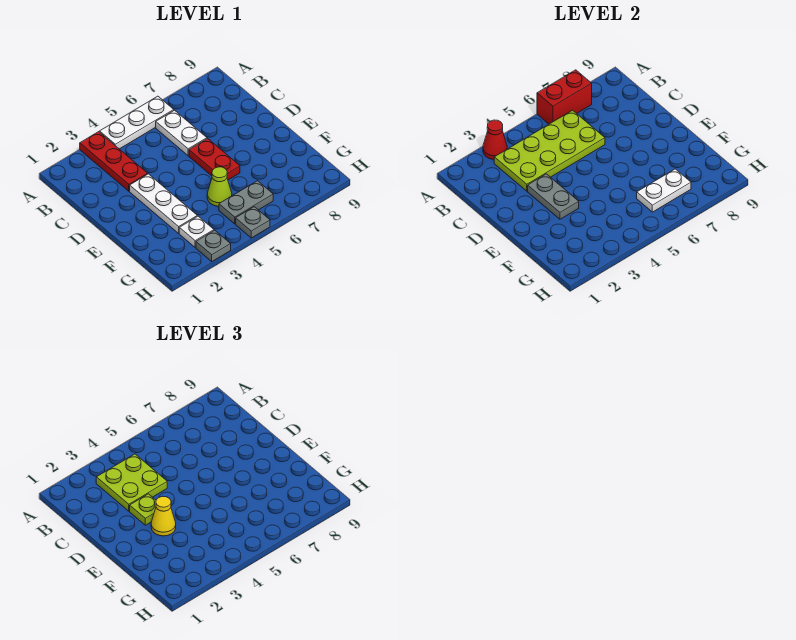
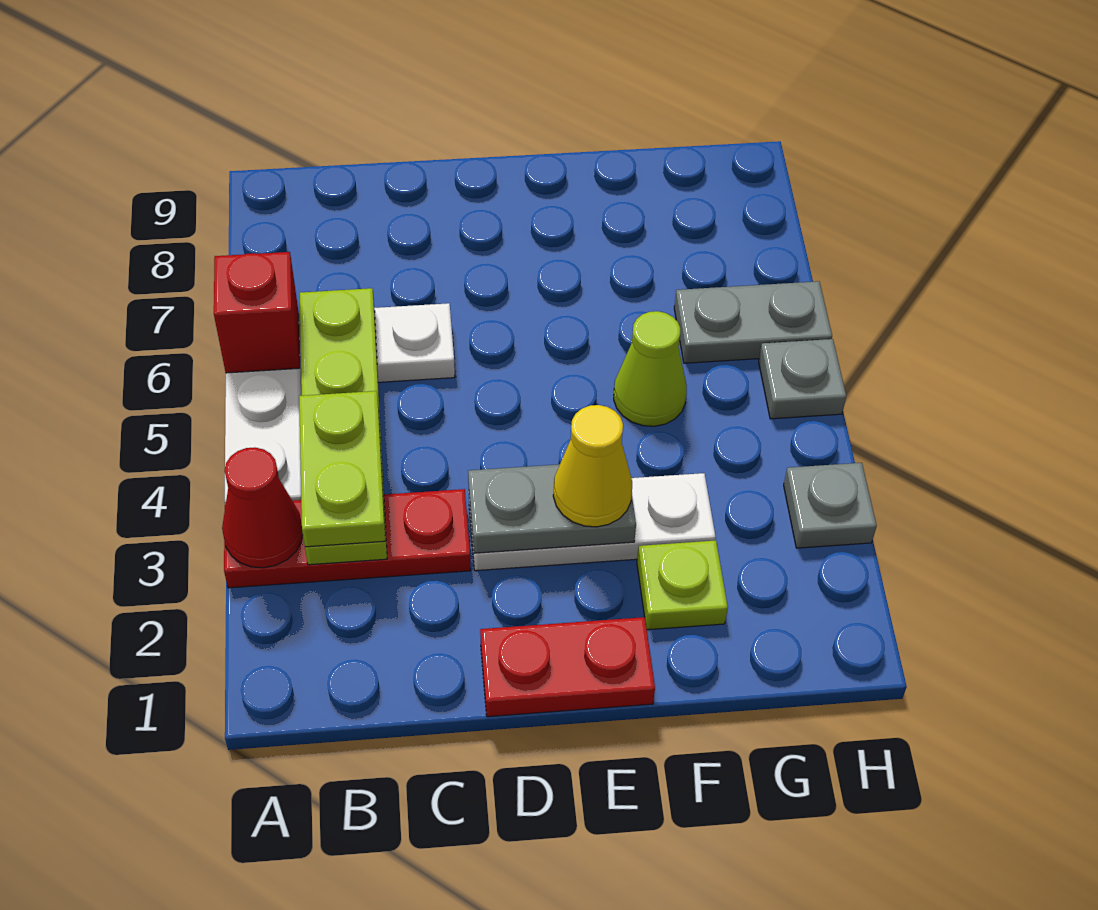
red 1x2 brick [537,70,592,124] -> red 1x1 brick [214,252,300,373]
lime 2x4 plate [494,110,605,191] -> lime 1x4 plate [300,288,387,565]
lime 2x2 plate [96,454,167,511] -> lime 1x2 plate [299,391,385,547]
lime 1x1 plate [130,494,156,525] -> lime 1x1 plate moved to [637,540,728,630]
red 1x2 plate [189,138,240,180] -> red 1x2 plate moved to [480,617,655,717]
white 1x1 plate [179,216,214,248] -> none
grey 1x2 plate [219,181,273,224] -> grey 1x2 plate turned to [674,281,832,363]
white 1x2 plate [637,169,691,212] -> none

